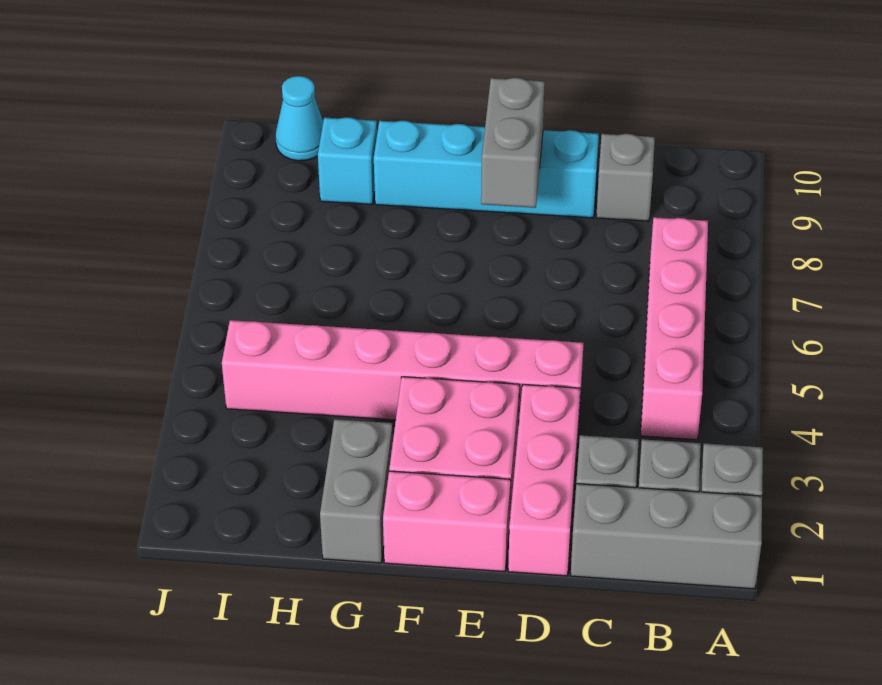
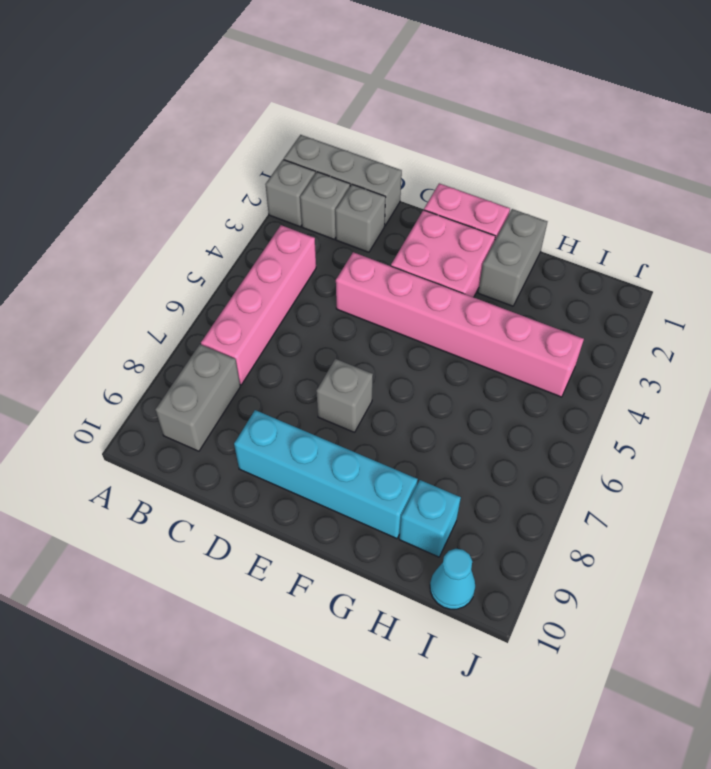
grey 1x1 brick [596,134,655,221] -> grey 1x1 brick moved to [317,359,373,432]
pink 1x3 brick [508,385,580,576] -> none
grey 1x2 brick [481,78,545,208] -> grey 1x2 brick moved to [155,345,240,451]

